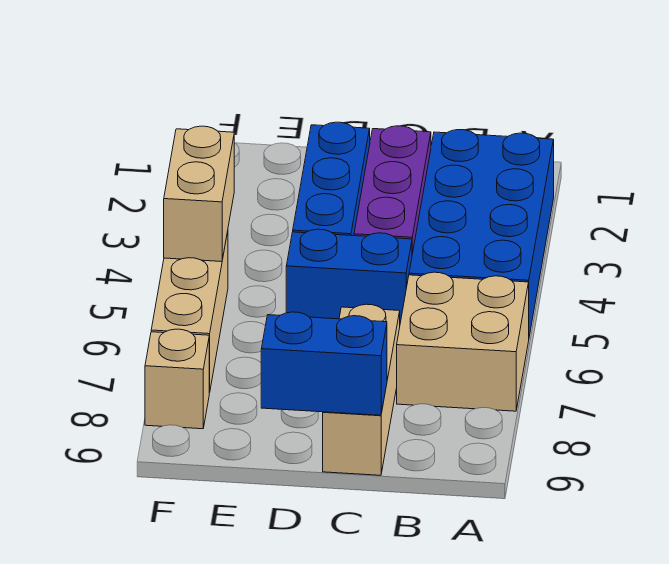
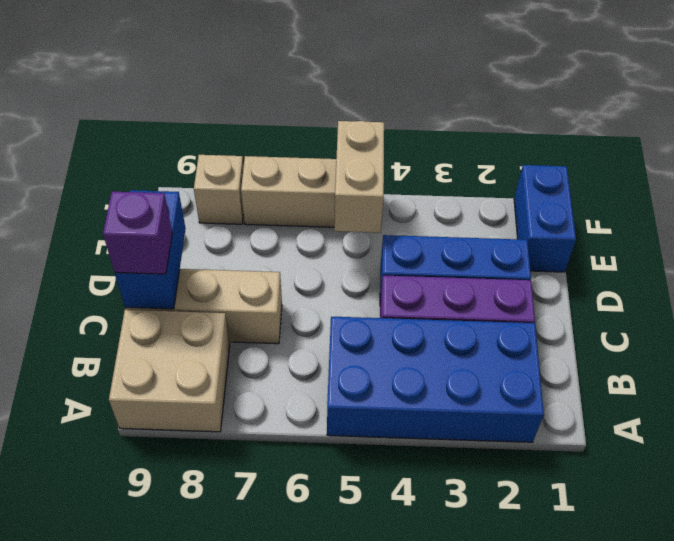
tan 2x2 brick [397,272,529,411] -> tan 2x2 brick moved to [109,310,230,432]
blue 1x2 brick [286,229,412,323] -> blue 1x2 brick moved to [514,165,576,272]
none -> purple 1x1 brick [103,192,172,274]
tan 1x2 brick [164,126,234,262] -> tan 1x2 brick turned to [334,121,384,233]

